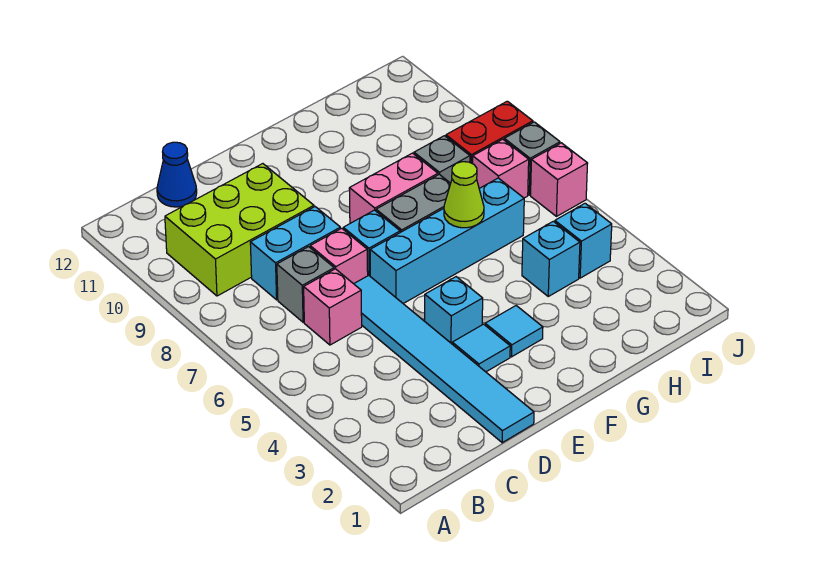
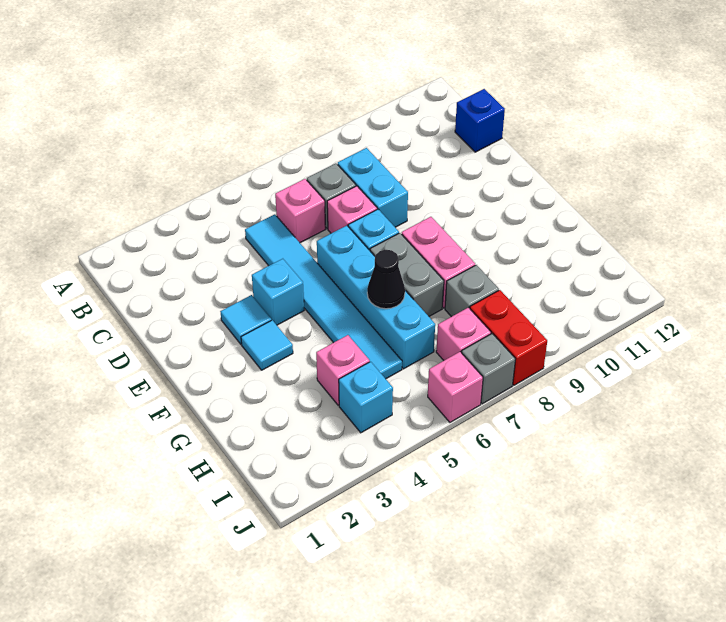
lime 2x3 brick [165,164,314,296] -> none
blue 1x1 cone [157,142,197,207] -> blue 1x1 brick [455,89,505,152]
cyan 1x6 tile [354,275,534,443] -> cyan 1x6 tile turned to [245,214,402,379]
lime 1x1 cone [444,162,484,228] -> black 1x1 cone [367,250,405,309]
cyan 1x1 brick [522,221,580,296] -> pink 1x1 brick [316,335,370,405]

